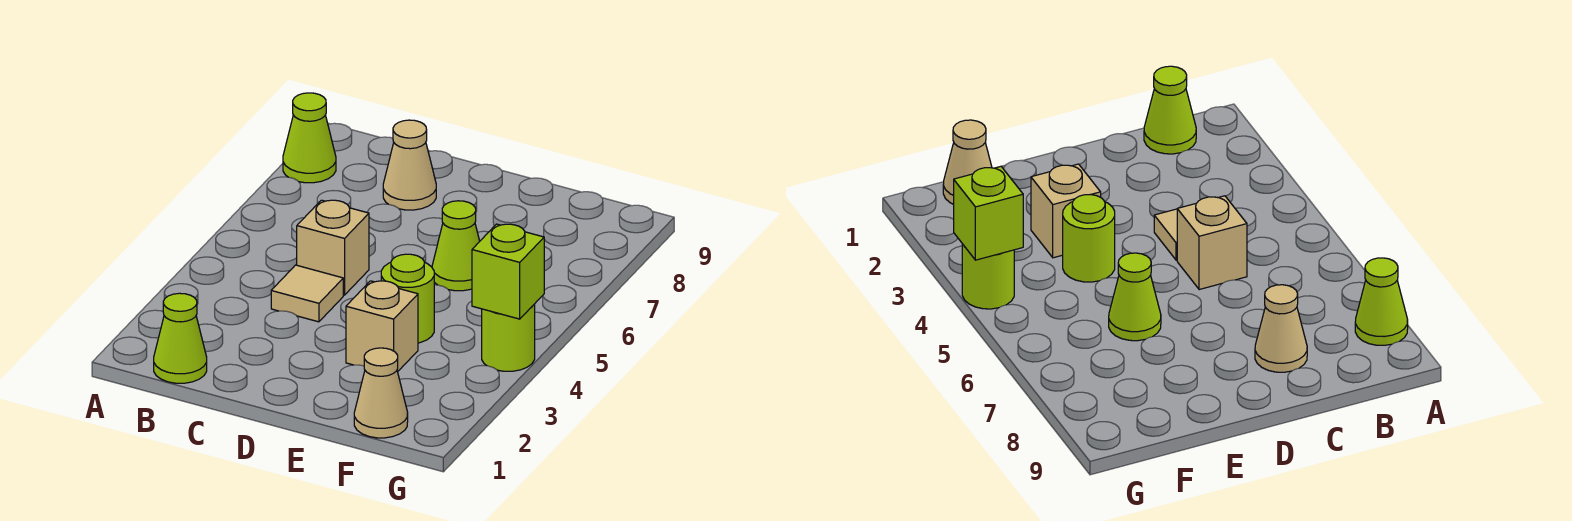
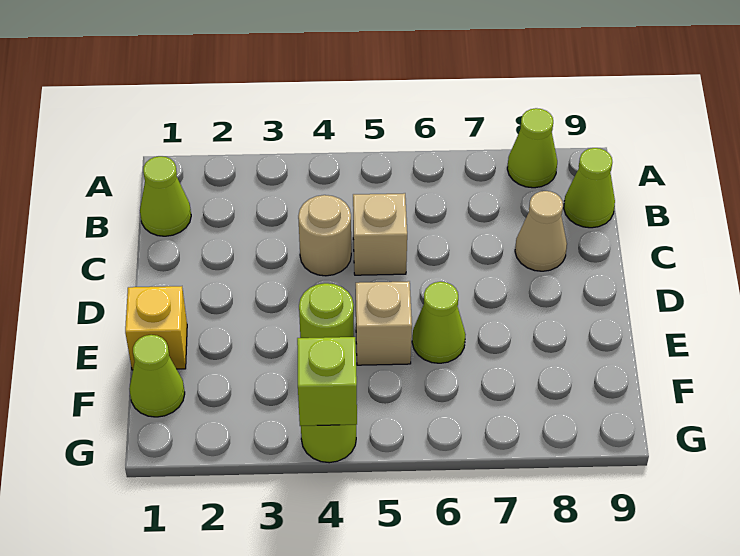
none -> lime 1x1 cone [564,148,615,228]
tan 1x1 tile [271,265,343,322] -> tan 1x1 round brick [298,195,351,276]
none -> yellow 1x1 brick [125,286,187,370]
tan 1x1 brick [346,281,418,372] -> tan 1x1 brick moved to [356,281,412,365]
tan 1x1 cone [354,348,408,438] -> lime 1x1 cone [129,335,185,417]

